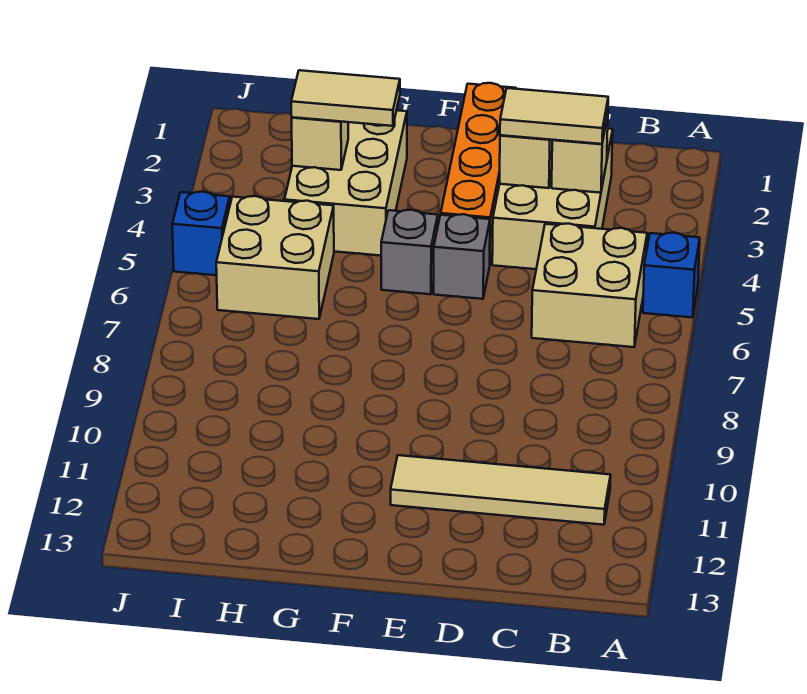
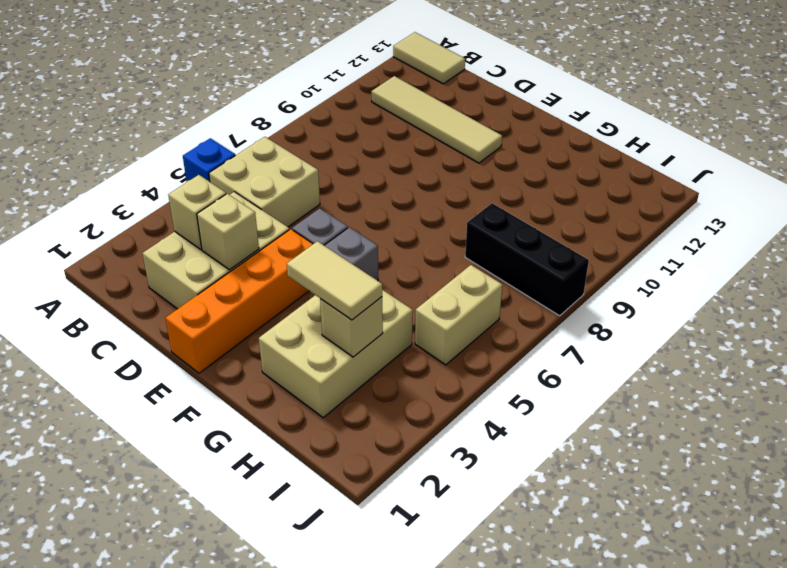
tan 1x2 tile [500,88,608,144] -> tan 1x2 tile moved to [393,32,465,84]
tan 2x2 brick [216,196,334,319] -> tan 1x2 brick [415,265,502,365]
none -> black 1x3 brick [465,203,589,316]
blue 1x1 brick [172,192,230,275] -> none

